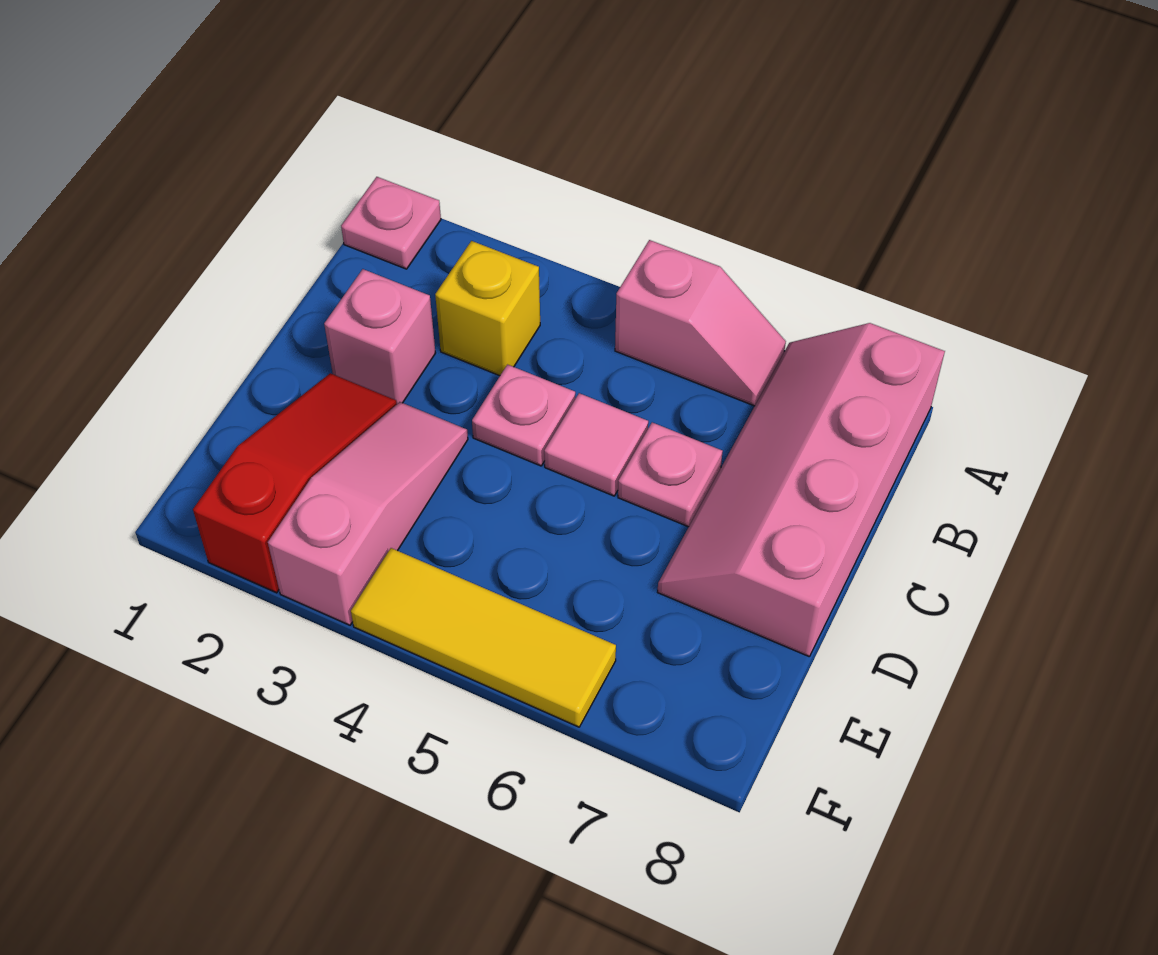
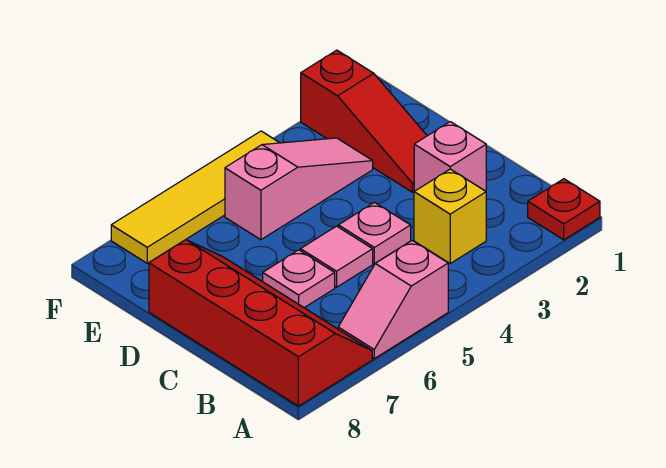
pink 1x1 plate [341,177,441,269] -> red 1x1 plate [528,179,600,240]
pink 2x4 slope [658,323,945,657] -> red 2x4 slope [149,240,372,406]
pink 1x3 slope [268,402,468,625] -> pink 1x3 slope turned to [225,138,373,240]
yellow 1x3 tile [351,548,616,727] -> yellow 1x4 tile [111,131,279,263]

